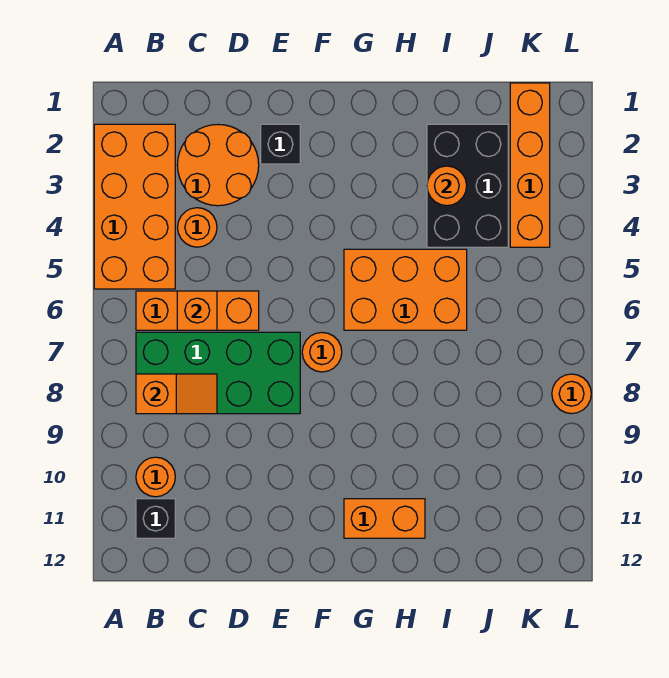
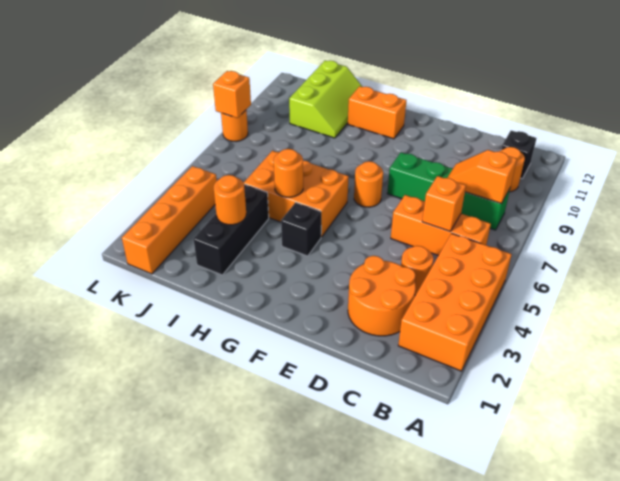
green 2x4 brick [136,332,300,414] -> green 1x4 brick [387,152,510,230]
black 1x1 brick [261,124,300,164] -> black 1x1 brick moved to [281,203,321,256]
none -> orange 1x1 round brick [274,149,303,197]
black 2x3 brick [427,124,508,247] -> black 1x3 brick [193,184,269,275]
none -> lime 2x3 slope [289,61,362,138]
none -> orange 1x1 brick [213,71,251,118]

